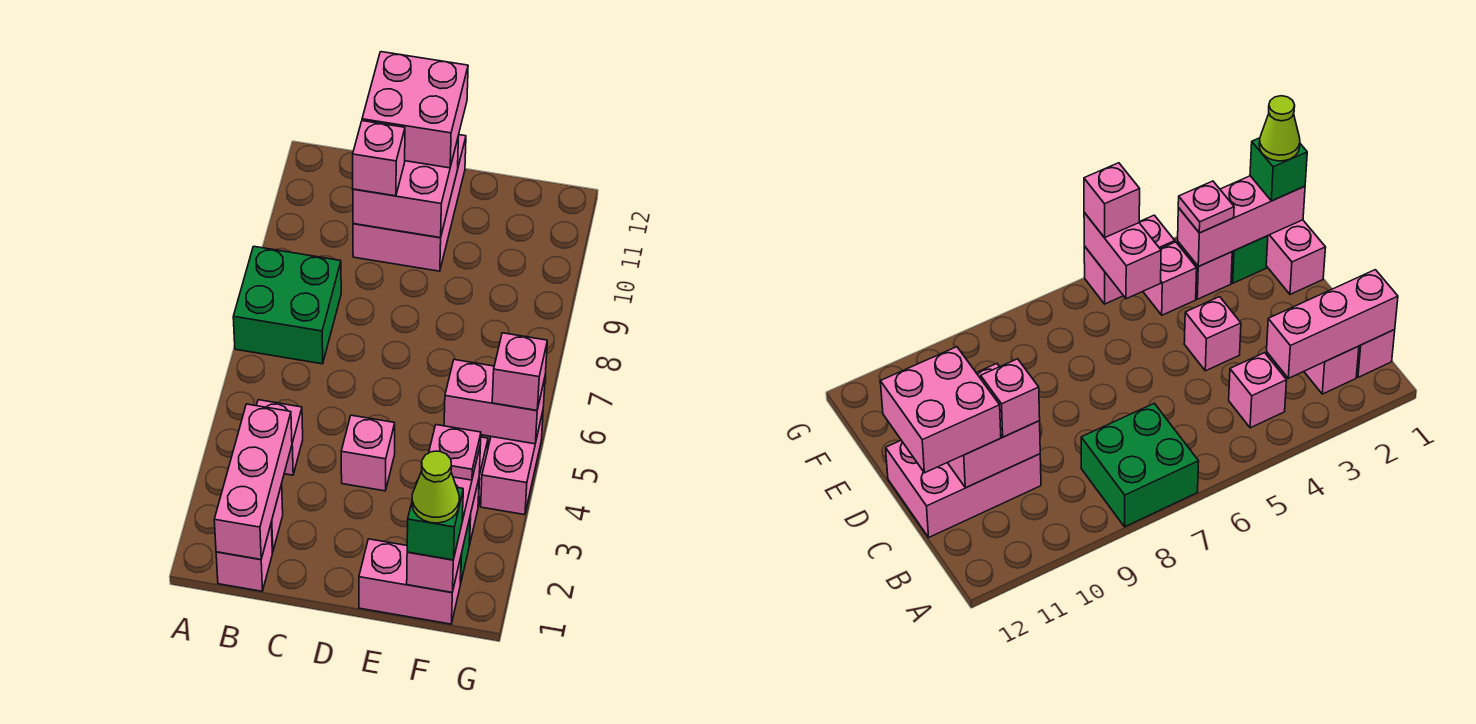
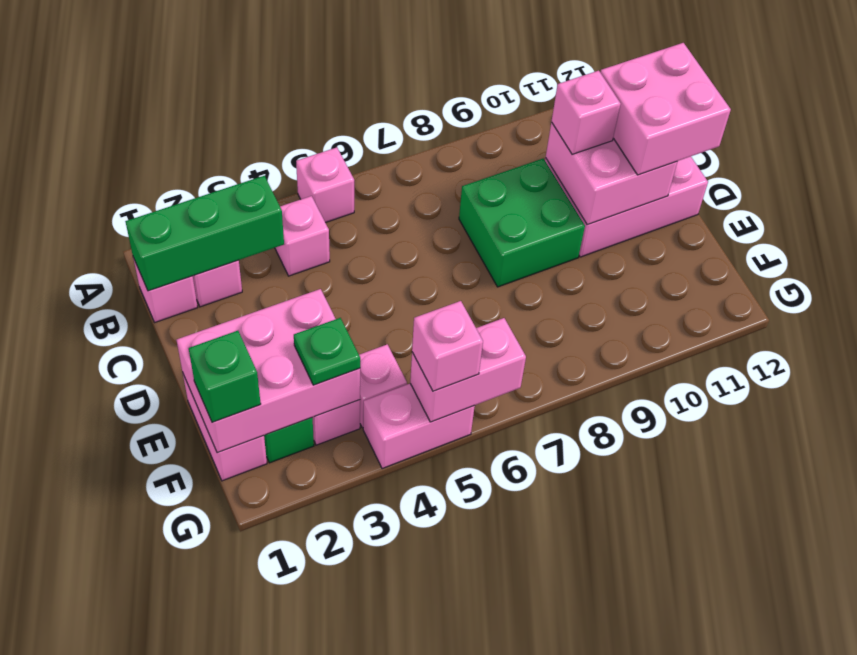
green 2x2 brick [233,246,341,364] -> green 2x2 brick moved to [459,159,585,287]
pink 1x3 brick [214,404,292,560] -> green 1x3 brick [125,176,284,291]
pink 1x1 brick [341,415,395,491] -> pink 1x1 brick moved to [296,147,354,223]
pink 1x3 brick [407,444,481,592] -> pink 2x3 brick [176,289,360,453]
lime 1x1 cone [412,451,459,523] -> none
pink 1x1 plate [429,425,481,480] -> green 1x1 plate [294,318,360,385]
pink 1x2 brick [444,360,545,444] -> pink 1x2 brick turned to [410,318,526,422]

